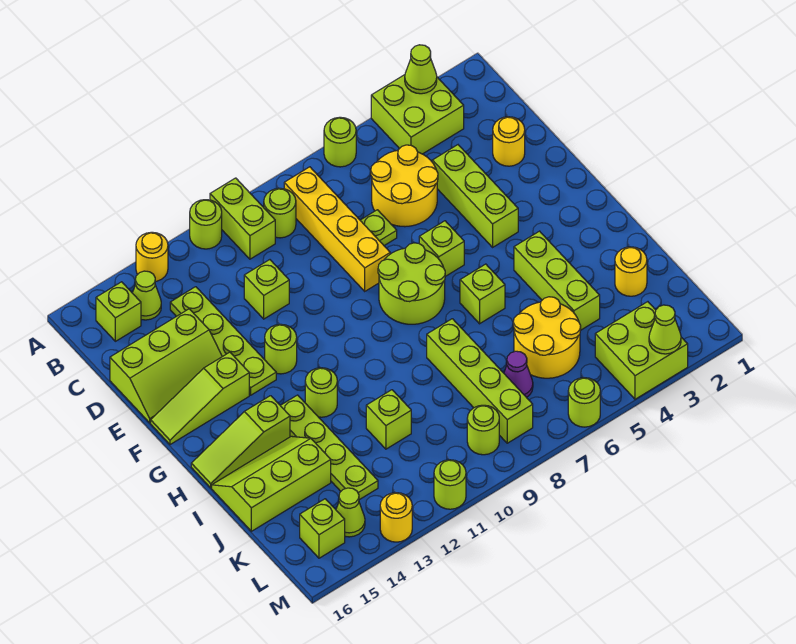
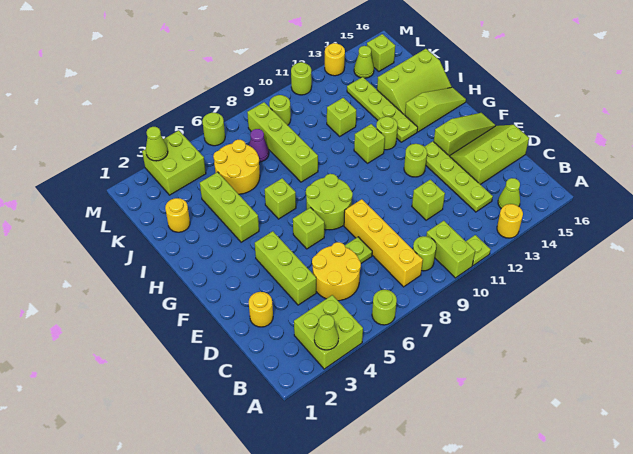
lime 1x1 round brick [190,200,222,249] -> lime 1x1 plate [466,235,491,266]
lime 1x1 brick [96,282,141,341] -> lime 1x1 brick moved to [354,124,385,163]

